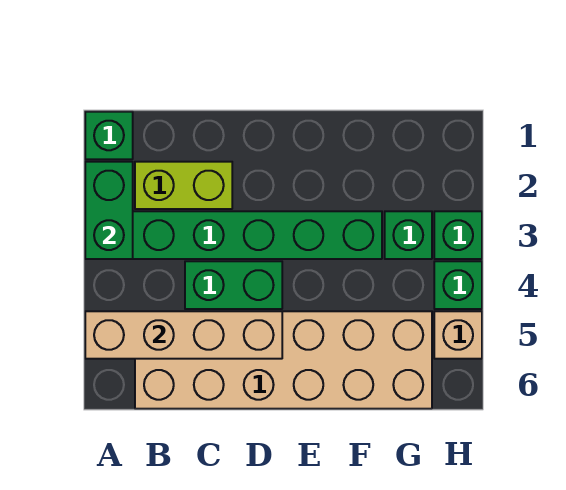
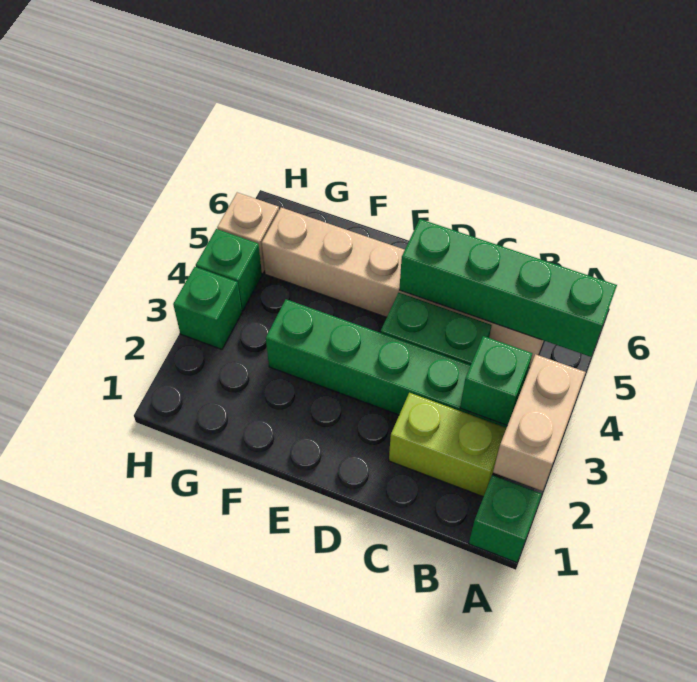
green 1x2 brick [85,162,133,259] -> tan 1x2 brick [493,354,586,491]
tan 1x4 brick [85,311,282,359] -> green 1x4 brick [399,219,617,357]
tan 2x6 brick [135,311,432,409] -> tan 1x6 brick [262,208,544,368]
green 1x1 brick [385,211,432,259] -> green 1x1 brick moved to [460,336,533,425]

